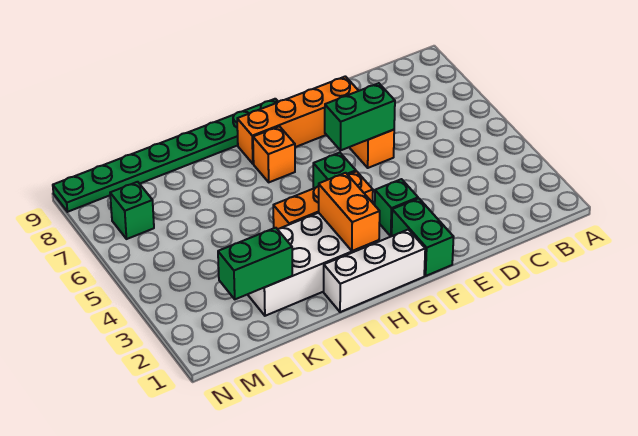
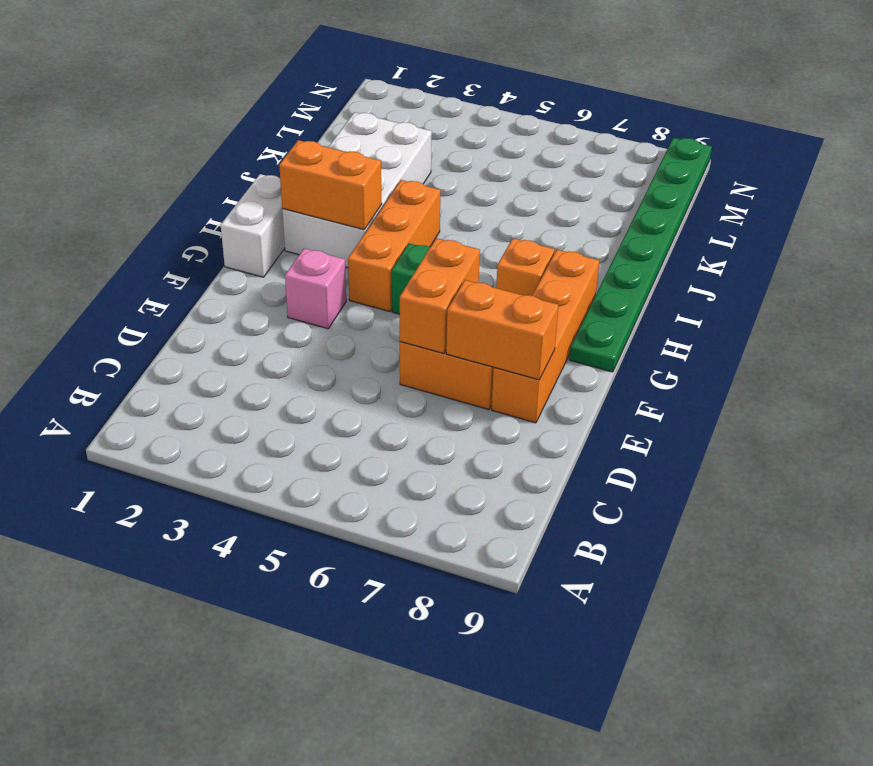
green 1x2 brick [325,83,395,150] -> orange 1x2 brick [400,238,480,354]
none -> orange 1x2 brick [446,280,558,380]
green 1x2 brick [392,198,454,276] -> none
green 1x1 brick [375,179,418,236] -> pink 1x1 brick [285,248,346,329]
white 1x3 brick [324,230,425,312] -> white 1x2 brick [221,174,285,277]
green 1x2 brick [218,228,292,299] -> none
green 1x1 brick [110,182,154,239] -> none

